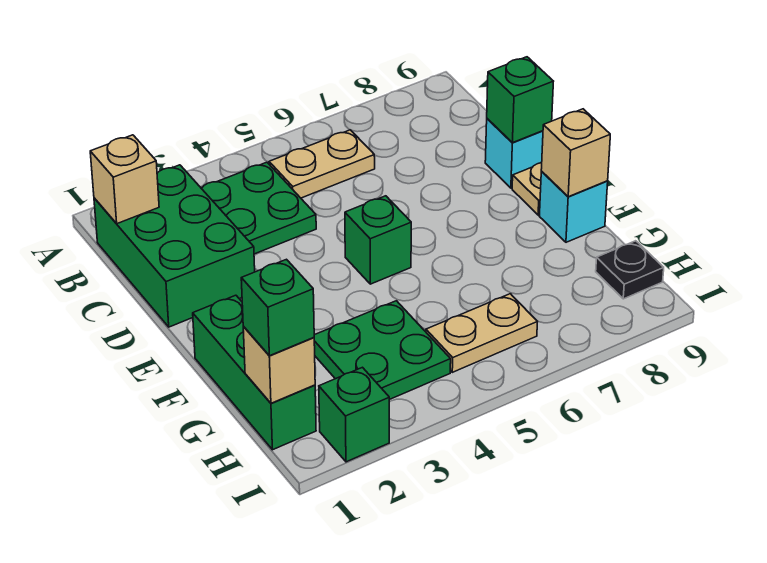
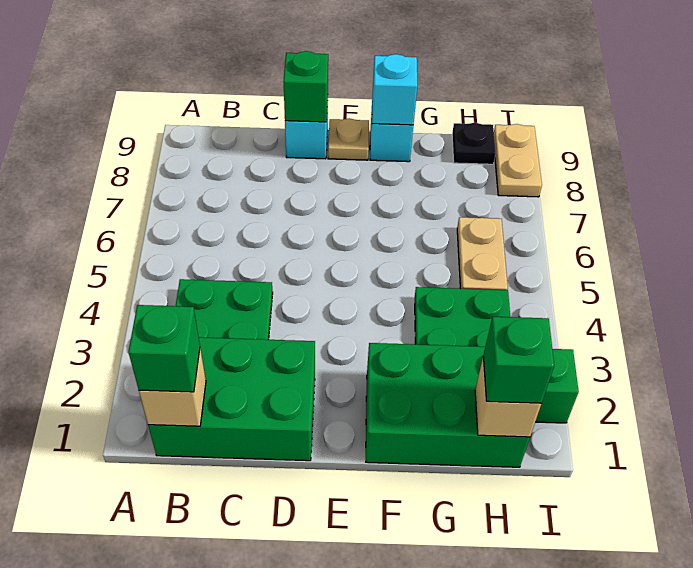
tan 1x2 plate [269,130,375,198] -> tan 1x2 plate moved to [494,124,542,197]
green 1x1 brick [345,196,411,284] -> green 1x1 brick moved to [128,305,200,392]
green 1x3 brick [193,295,316,450] -> green 2x3 brick [366,343,530,467]
tan 1x1 brick [541,109,610,197] -> cyan 1x1 brick [372,54,418,125]

